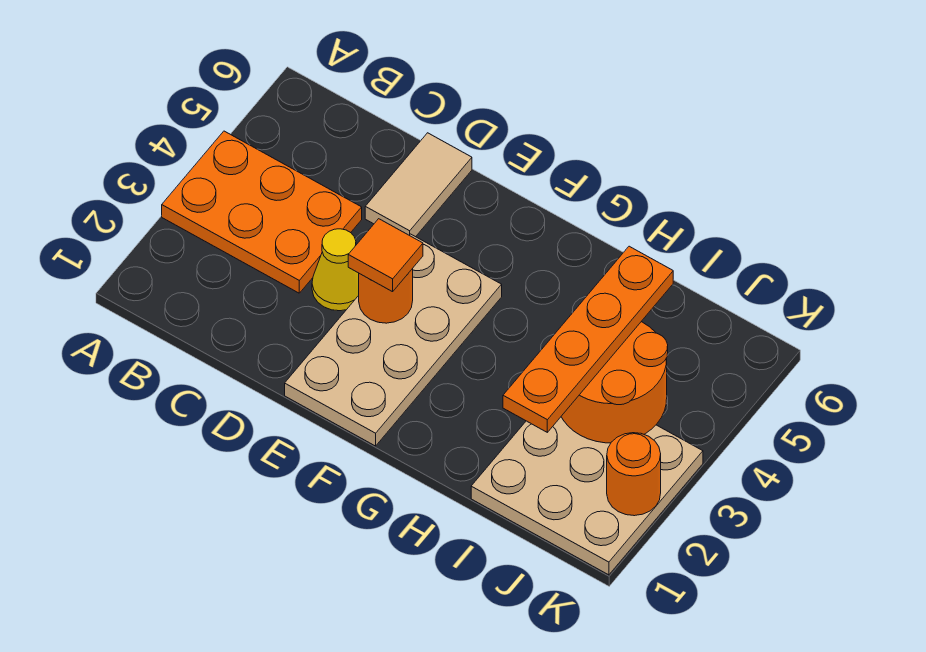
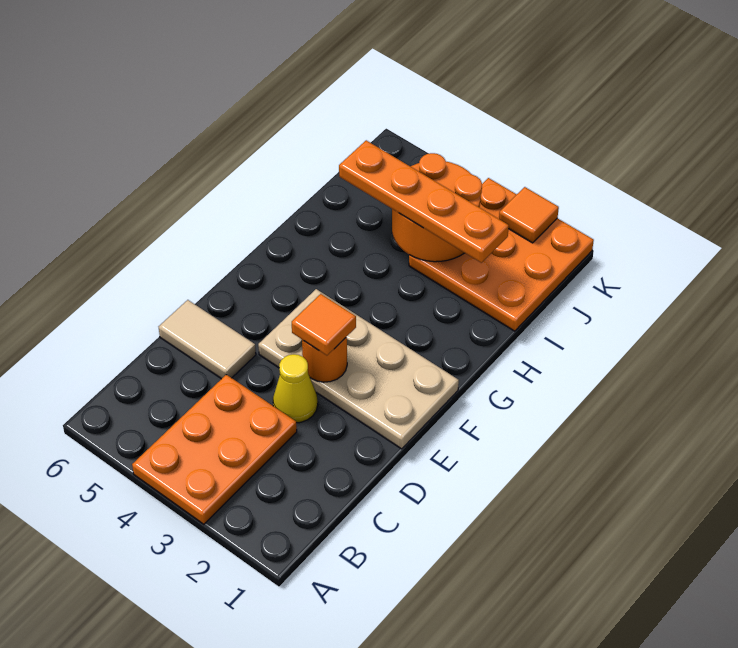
tan 3x3 plate [471,417,703,575] -> orange 3x3 plate [409,178,594,331]
orange 1x1 round brick [607,433,661,516] -> orange 1x1 tile [499,187,559,243]

